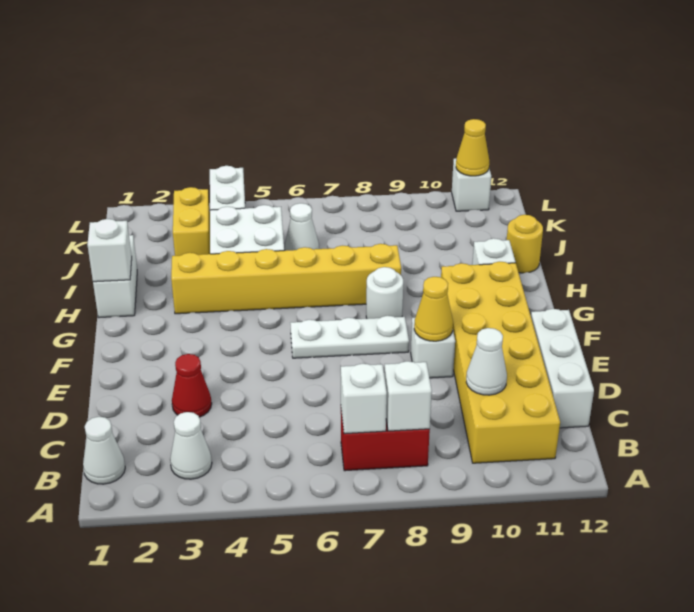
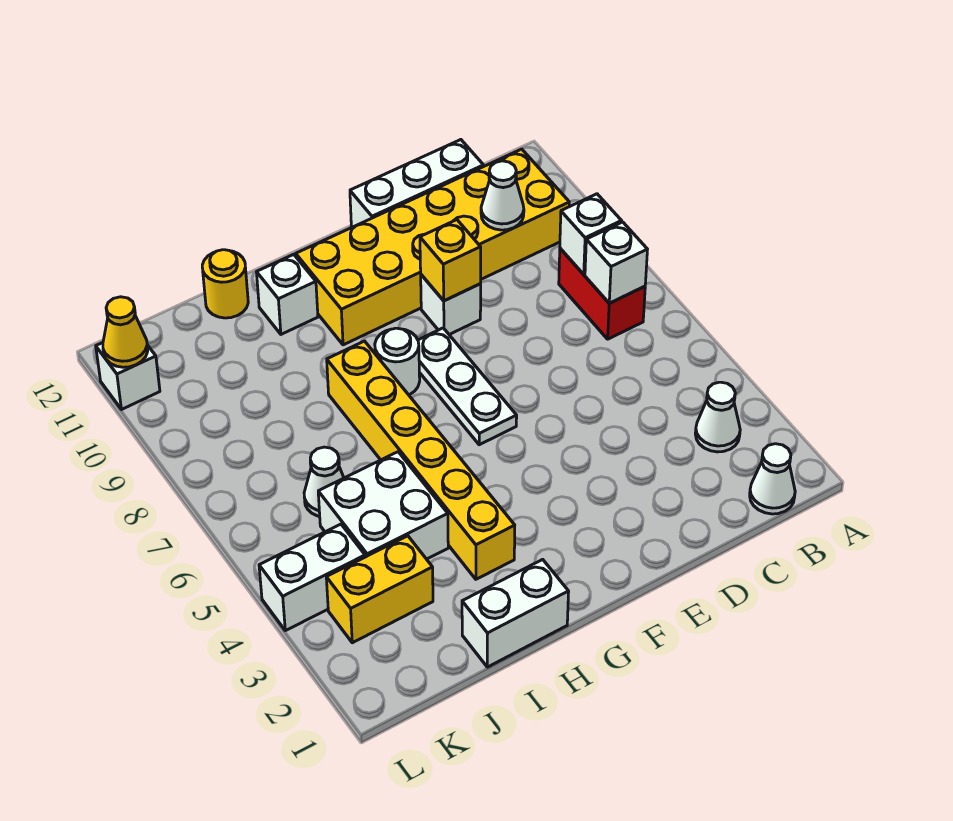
red 1x1 cone [172,354,212,417] -> none
yellow 1x1 cone [414,277,453,341] -> yellow 1x1 brick [420,220,481,301]
white 1x1 brick [87,219,132,282] -> none

